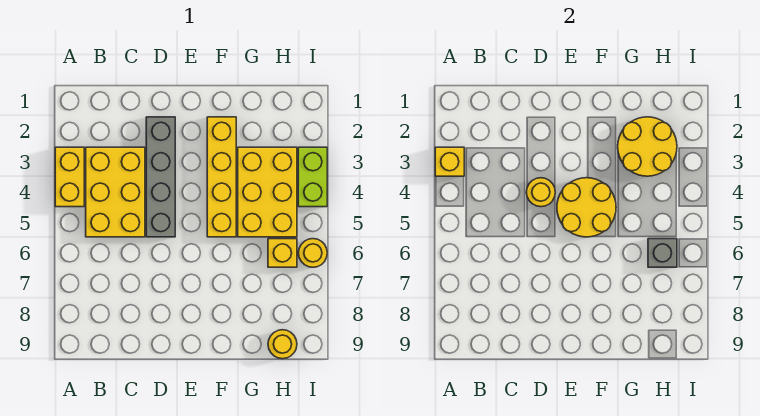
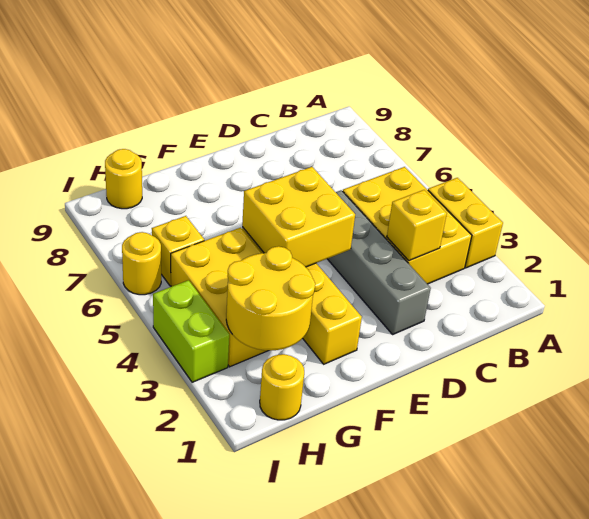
yellow 1x1 brick [435,147,464,176] -> yellow 1x1 brick moved to [387,190,447,261]
yellow 1x1 round brick [526,178,555,207] -> yellow 1x1 round brick moved to [260,354,304,420]
yellow 2x2 round brick [557,178,616,237] -> yellow 2x2 brick [242,167,355,267]
grey 1x1 brick [648,239,677,267] -> none

